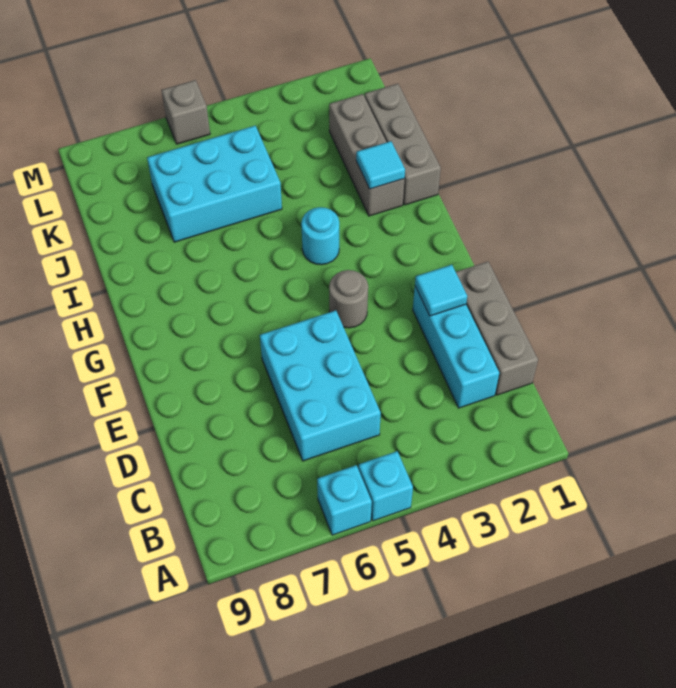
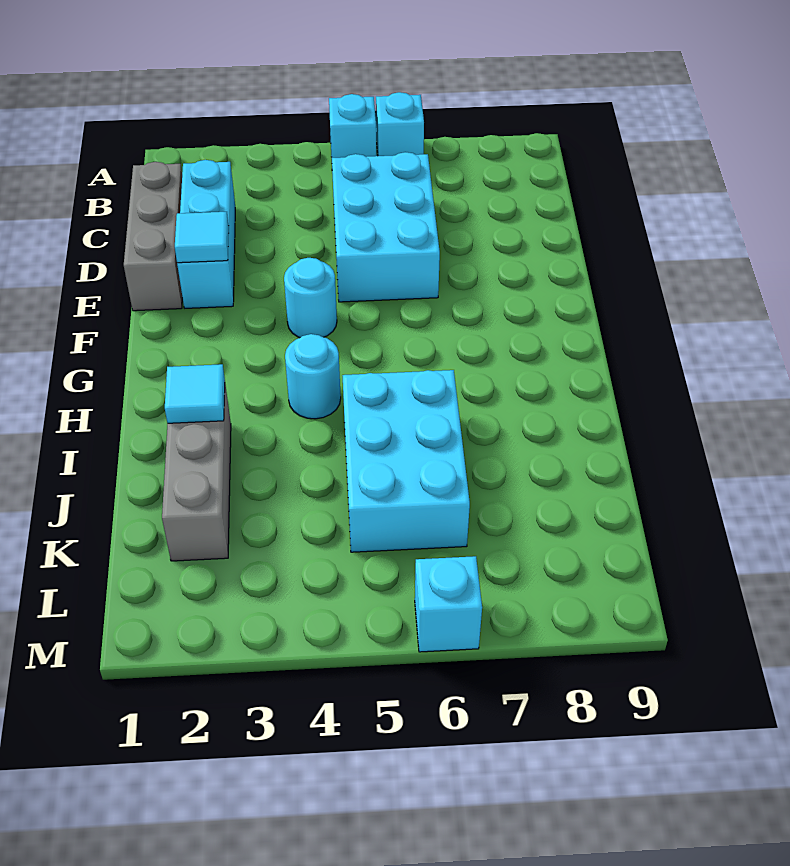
grey 1x1 round brick [329,270,368,328] -> cyan 1x1 round brick [284,258,337,338]
grey 1x3 brick [365,84,441,205] -> none
cyan 2x3 brick [147,126,282,242] -> cyan 2x3 brick turned to [343,370,470,552]
grey 1x1 brick [162,80,210,144] -> cyan 1x1 brick [415,556,482,652]

